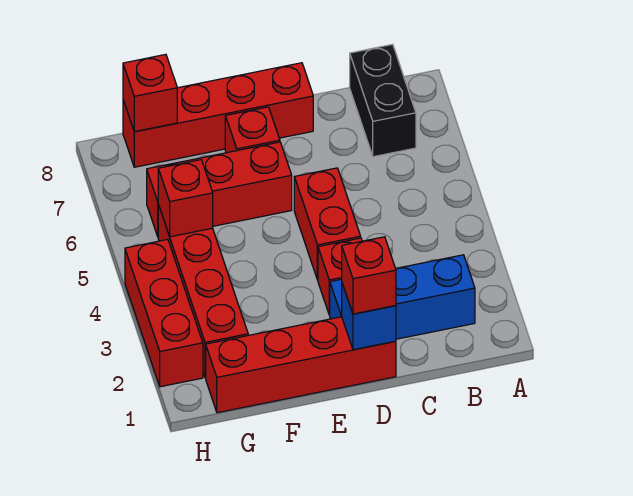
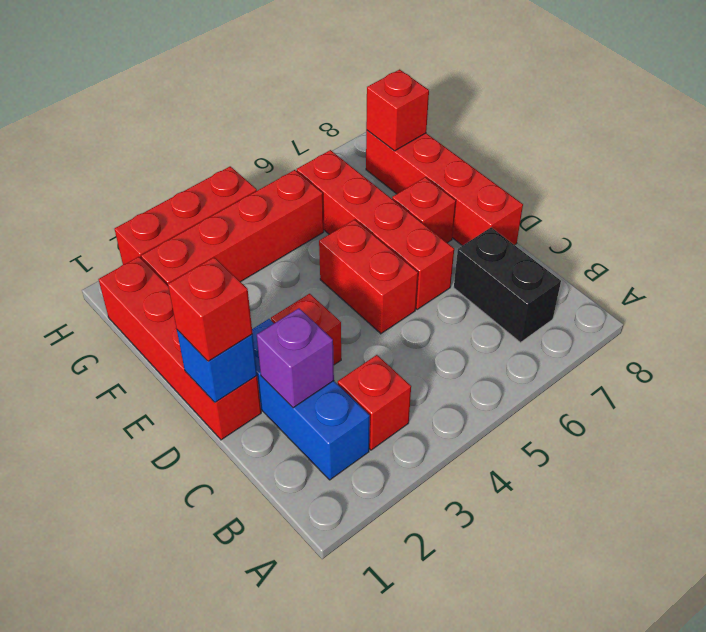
black 1x2 brick [350,44,416,157] -> black 1x2 brick turned to [454,228,561,343]
none -> purple 1x1 brick [257,308,334,408]
red 1x2 brick [294,168,361,280] -> red 1x2 brick turned to [319,220,418,334]
red 1x3 brick [147,142,292,236] -> red 1x4 brick [297,150,454,310]
red 1x1 brick [158,160,213,237] -> red 1x1 brick moved to [338,355,411,450]

